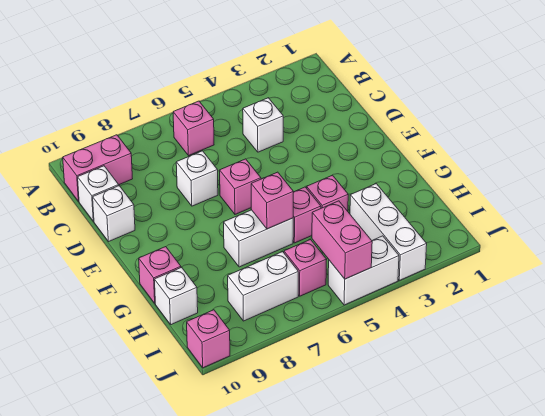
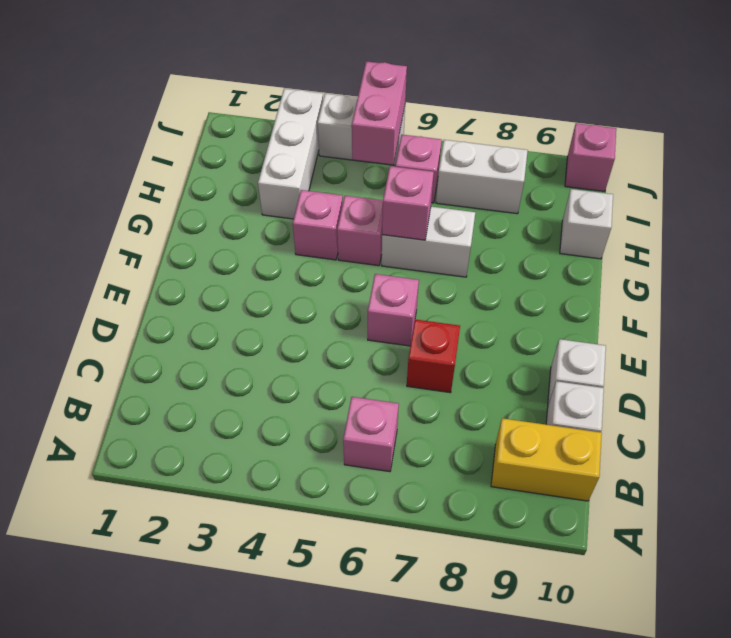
pink 1x2 brick [63,135,132,201] -> yellow 1x2 brick [491,418,602,501]
white 1x1 brick [243,98,283,152] -> none
white 1x1 brick [176,151,218,206] -> red 1x1 brick [407,319,460,393]
pink 1x1 brick [139,247,181,303] -> none

